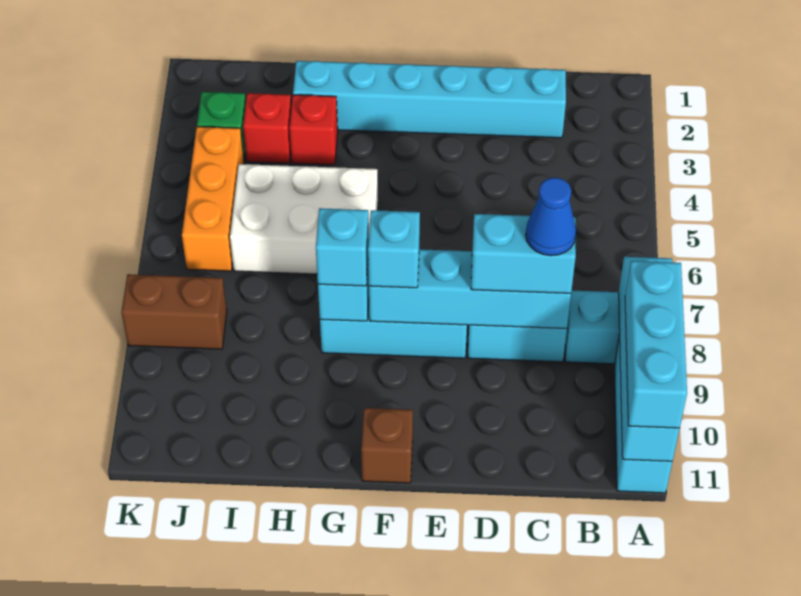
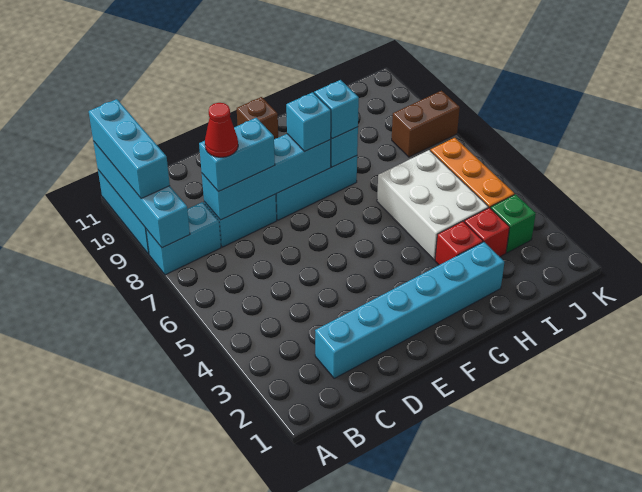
blue 1x1 cone [526,177,576,256] -> red 1x1 cone [205,103,238,157]
white 2x3 brick [230,164,378,274] -> white 2x3 brick turned to [377,150,488,260]

